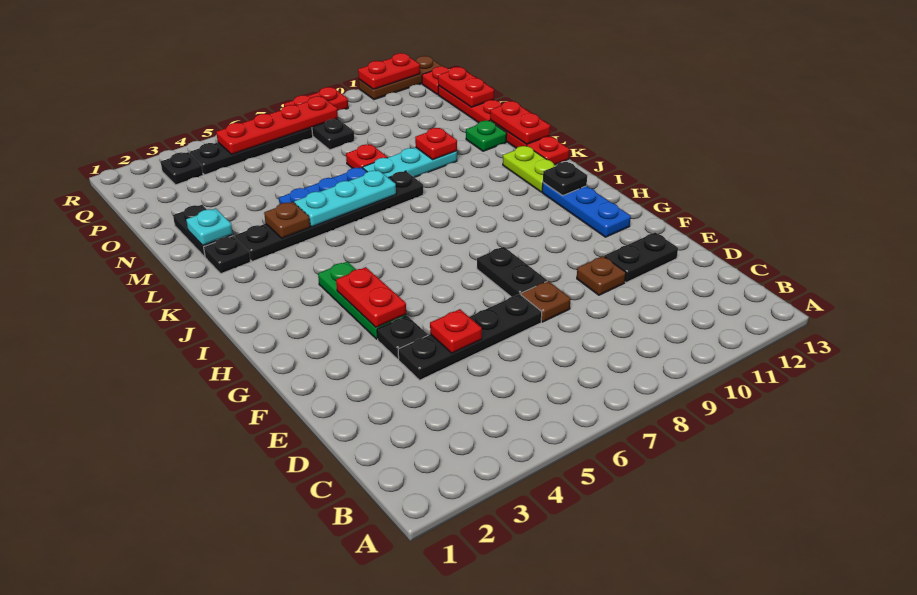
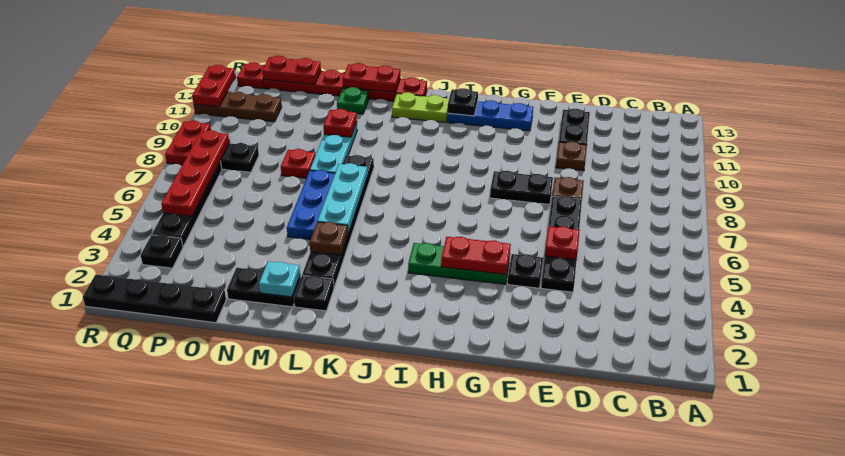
none -> black 1x4 plate [83,275,226,323]
brown 1x3 plate [359,56,443,100] -> brown 1x3 plate turned to [194,92,282,122]

